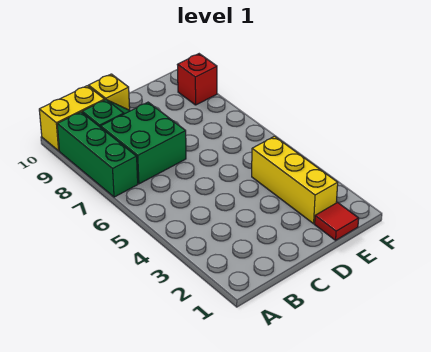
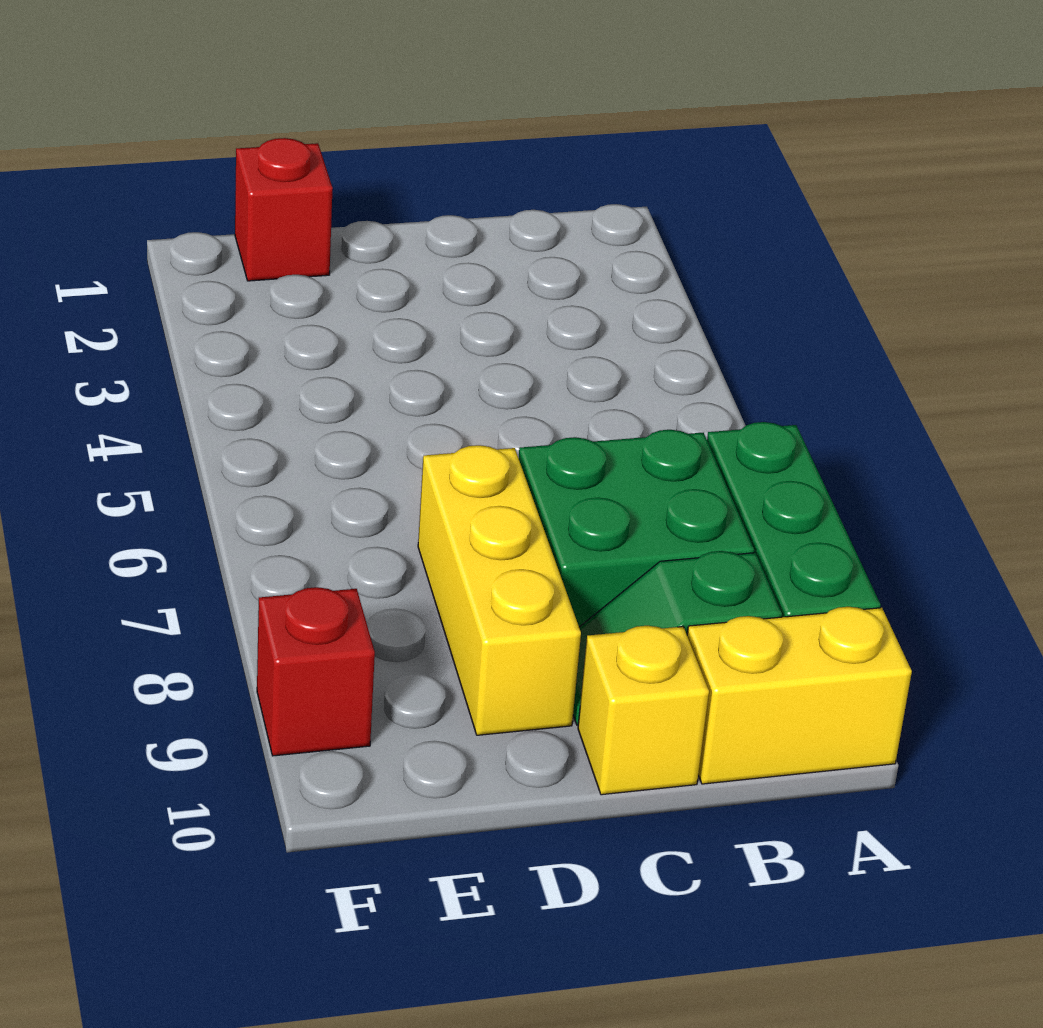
red 1x1 tile [315,202,359,240] -> red 1x1 brick [235,138,333,281]
yellow 1x3 brick [252,136,338,224] -> yellow 1x3 brick moved to [418,445,581,735]

